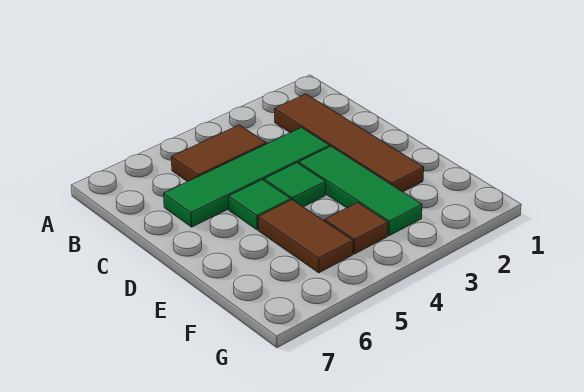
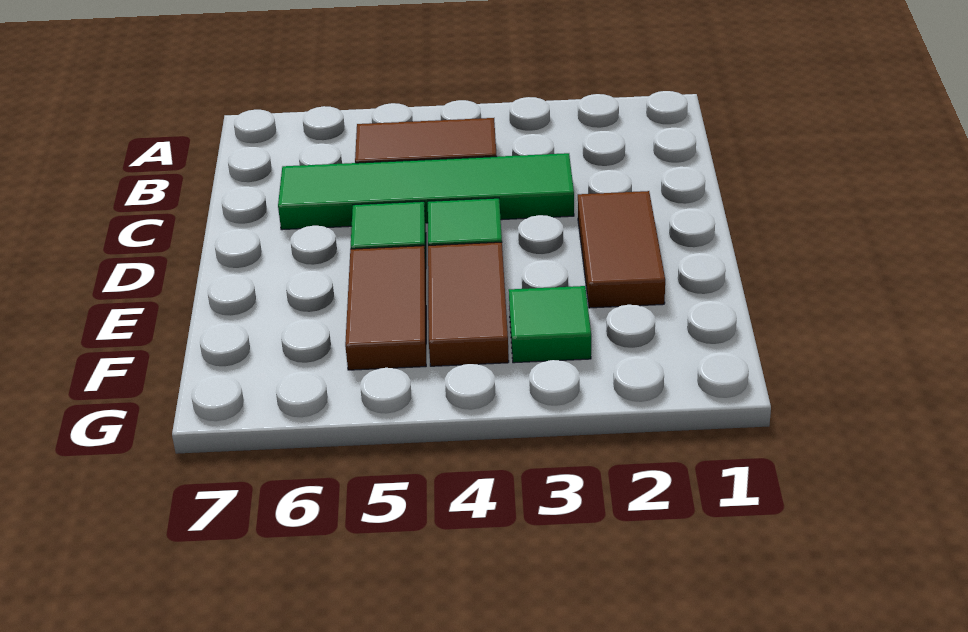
brown 1x4 tile [275,94,424,192] -> brown 1x2 tile [578,191,665,308]
green 1x3 tile [299,146,422,236] -> green 1x1 tile [509,286,591,363]
brown 1x1 tile [325,203,388,254] -> brown 1x2 tile [428,242,509,366]

